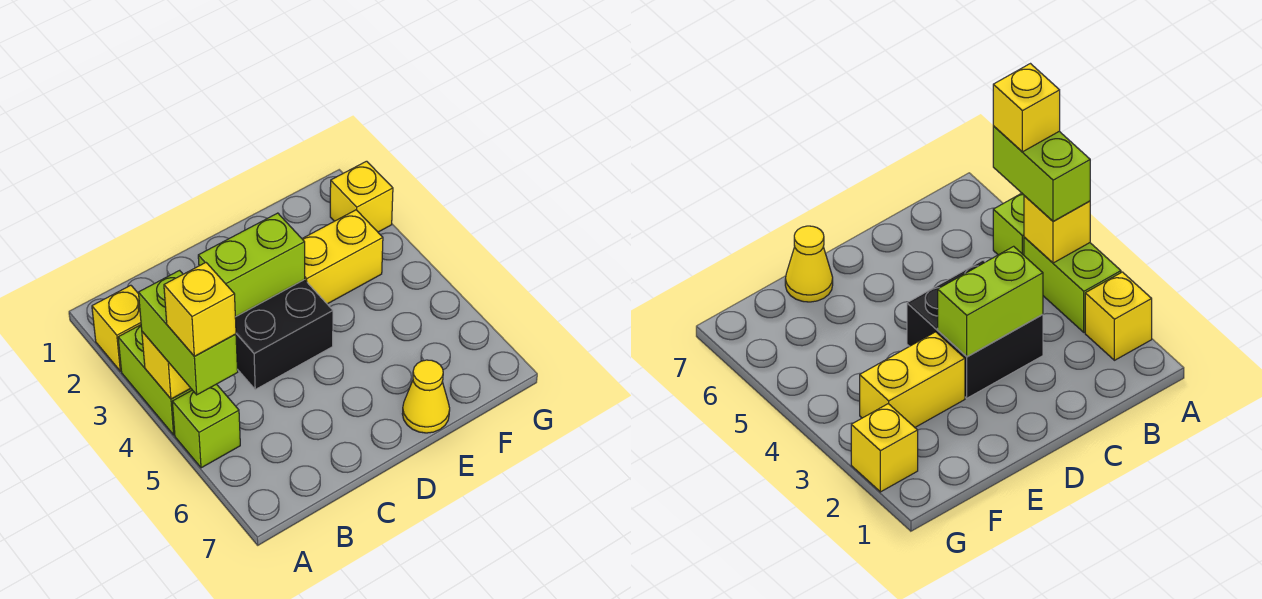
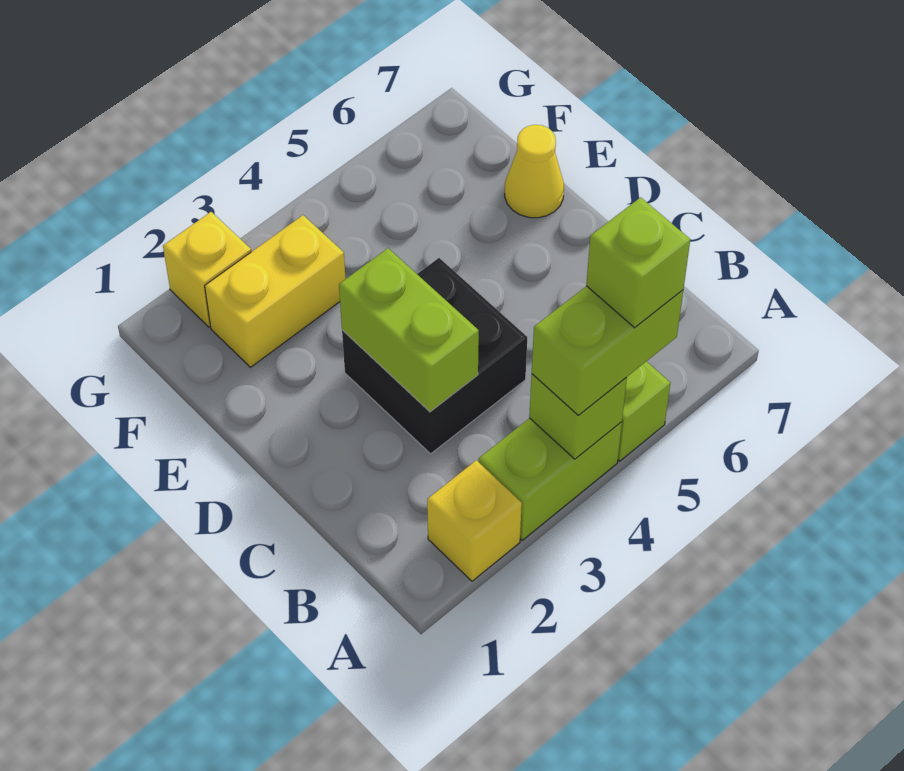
yellow 1x1 brick [142,332,190,399] -> lime 1x1 brick [529,374,627,459]
yellow 1x1 brick [164,263,236,356] -> lime 1x1 brick [586,197,690,328]
yellow 1x2 brick [302,210,383,304] -> yellow 1x2 brick turned to [205,215,346,367]

